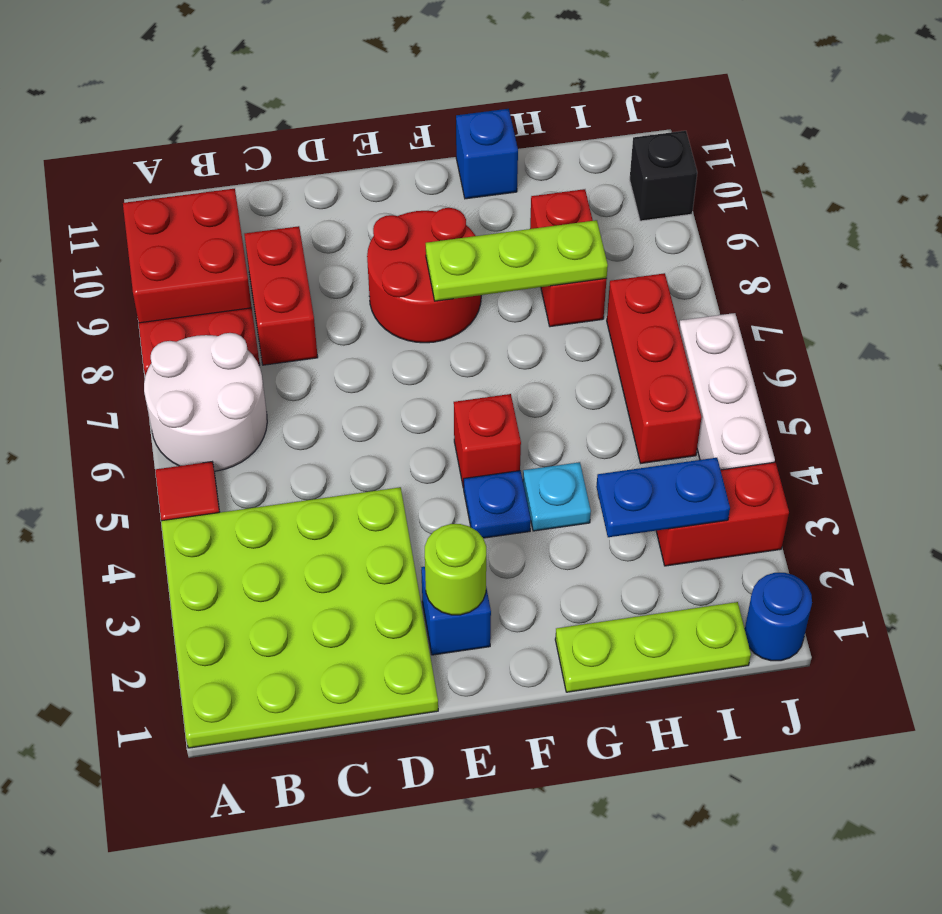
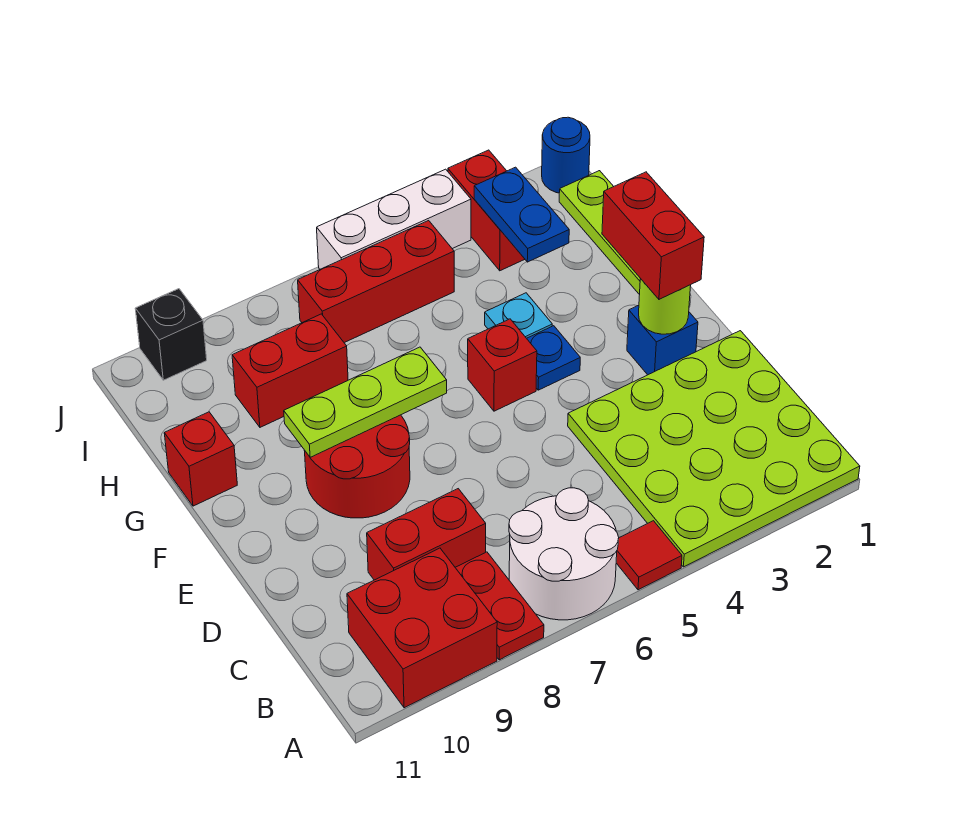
none -> red 1x2 brick [602,172,704,299]
lime 1x3 plate [426,220,608,301] -> lime 1x3 plate turned to [284,347,447,457]
blue 1x1 brick [456,109,518,199] -> red 1x1 brick [164,412,237,506]

